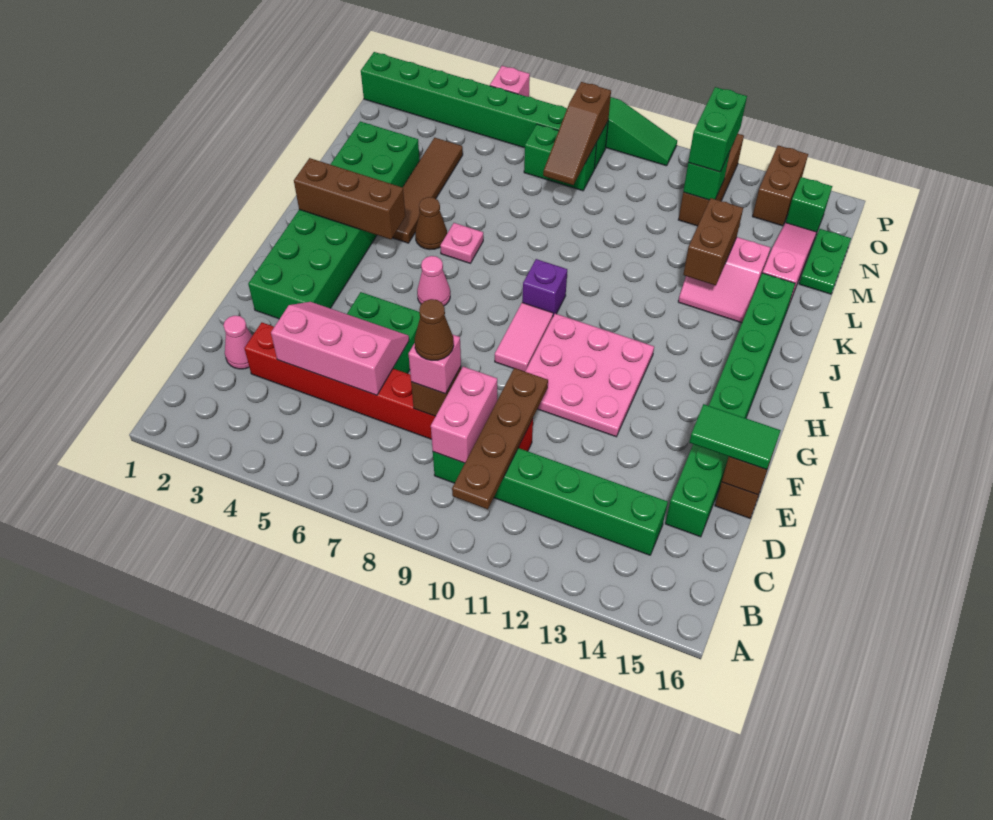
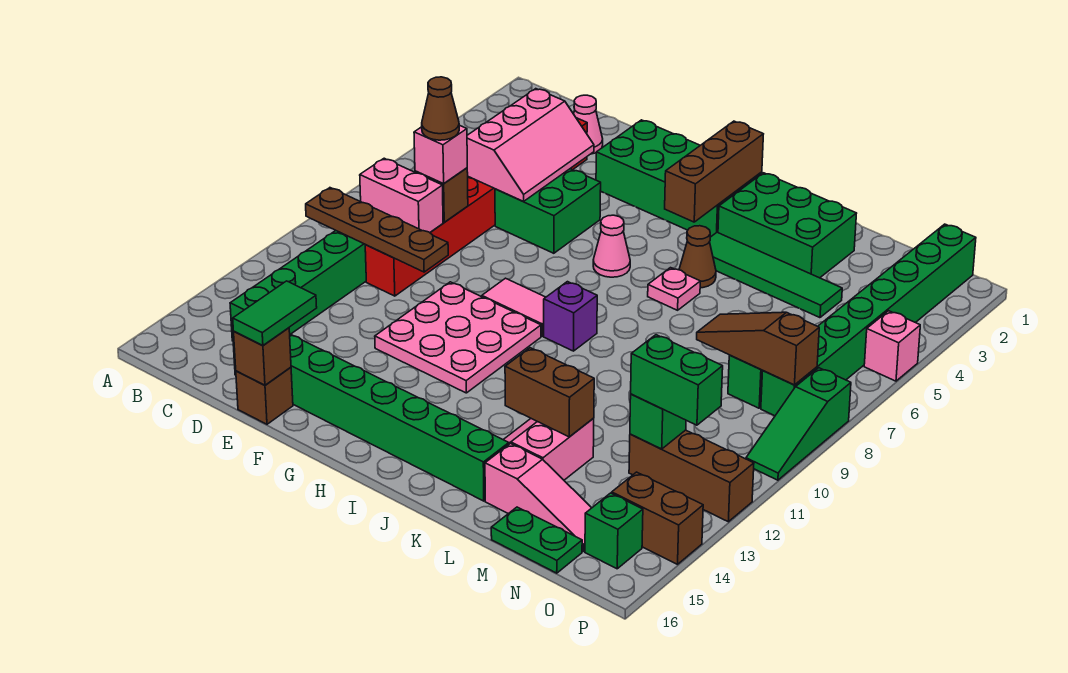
brown 1x4 tile [393,138,463,243] -> green 1x4 tile [710,232,842,318]

